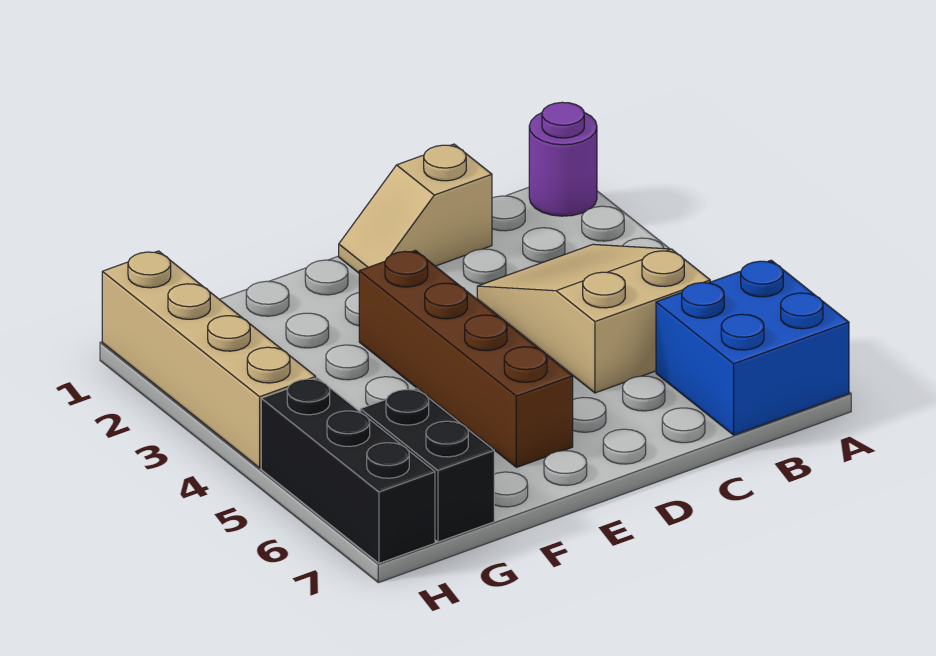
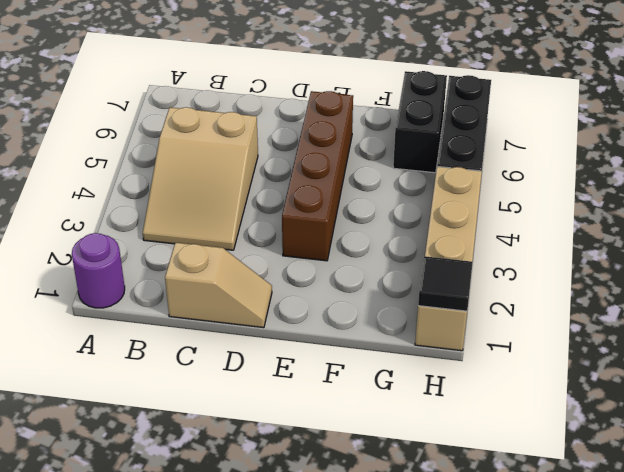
blue 2x2 brick [656,260,849,435] -> none
none -> black 1x1 tile [418,256,473,311]

